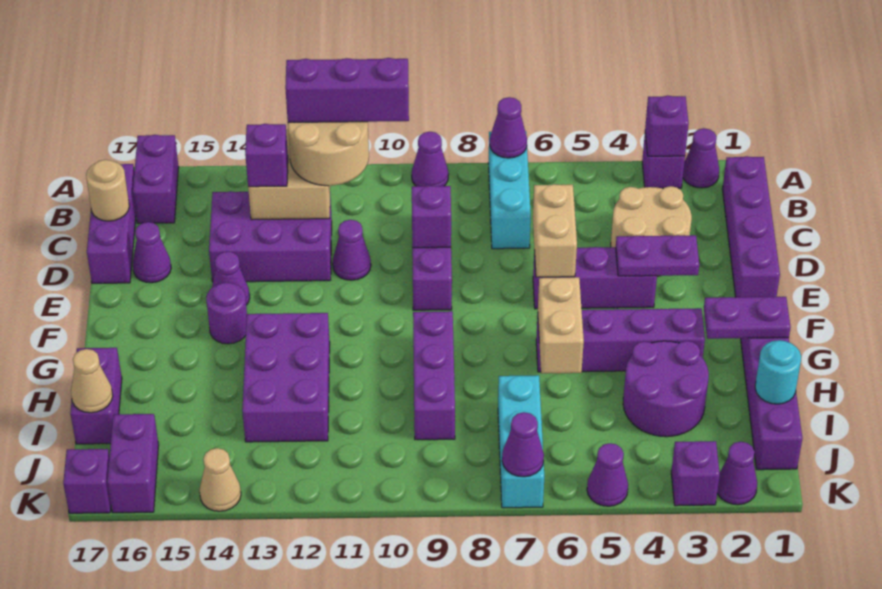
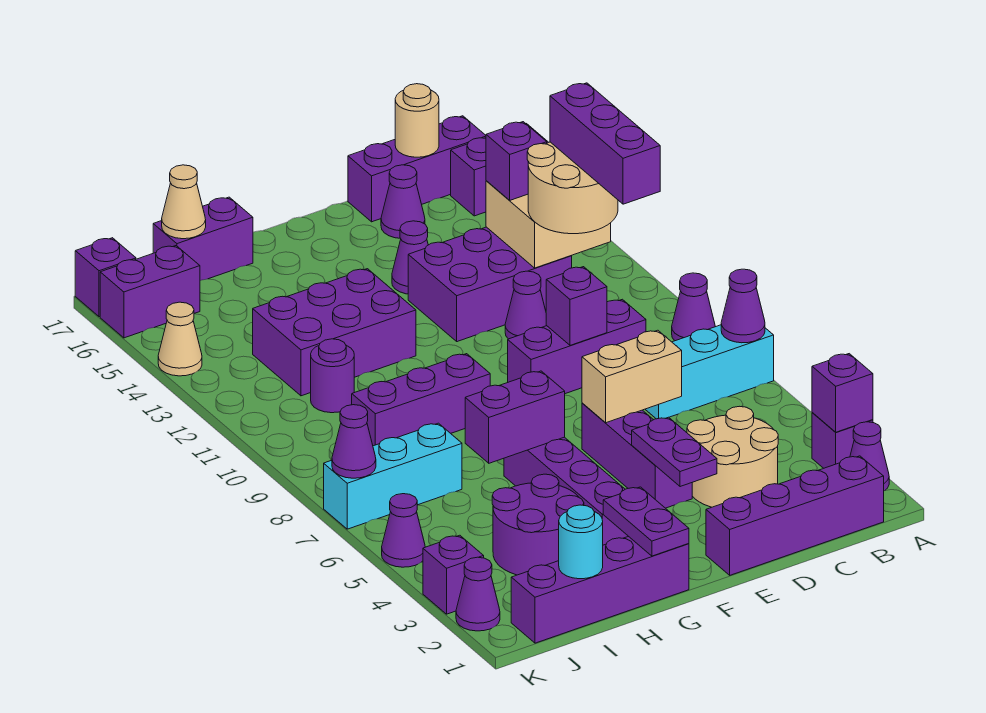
purple 2x3 brick [209,191,332,282] -> purple 2x3 brick turned to [408,227,572,342]
purple 1x1 round brick [206,283,247,344] -> purple 1x1 round brick moved to [311,339,354,413]
tan 1x2 brick [538,277,584,374] -> purple 1x2 brick [465,371,565,463]

